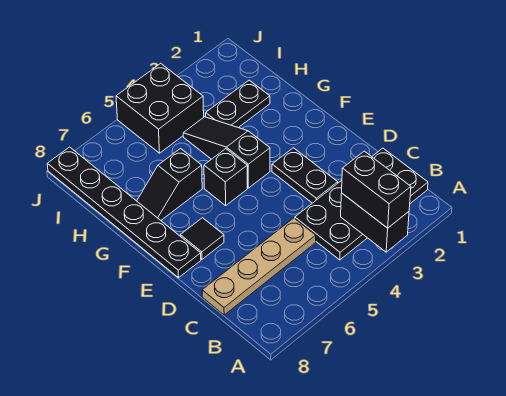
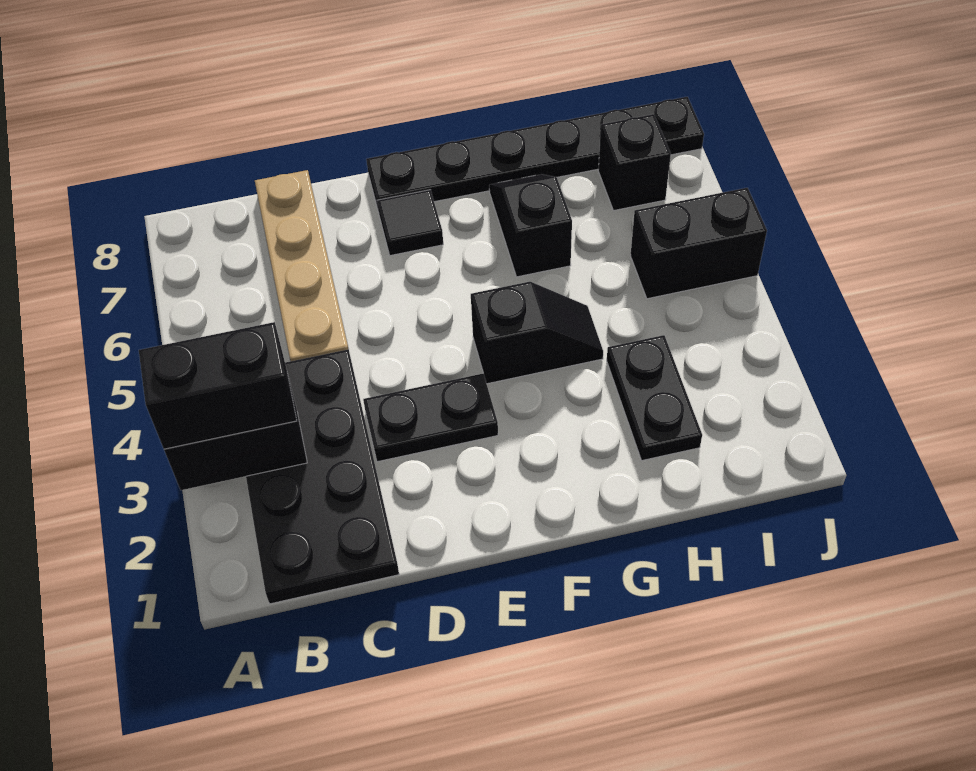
black 1x3 slope [183,117,270,188] -> black 1x2 slope [471,282,603,384]
black 1x1 brick [204,149,247,205] -> black 1x1 brick moved to [598,114,671,211]
black 2x2 brick [116,63,204,153] -> black 1x2 brick [630,188,767,299]

